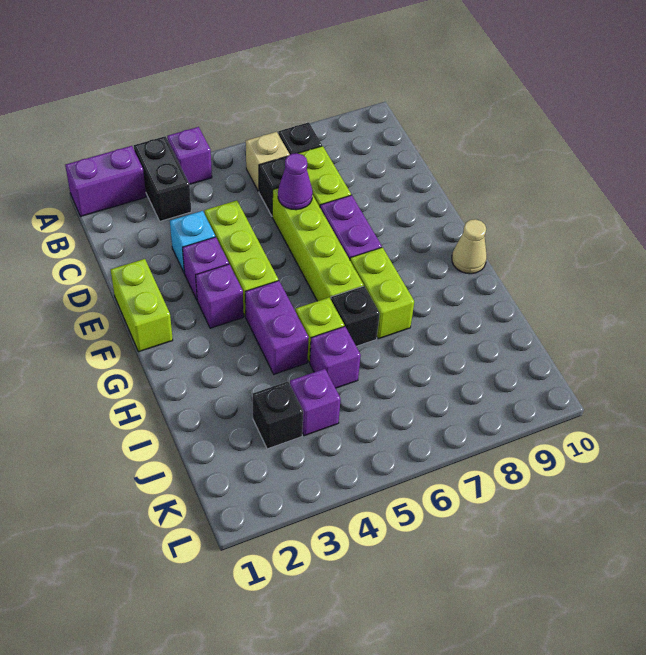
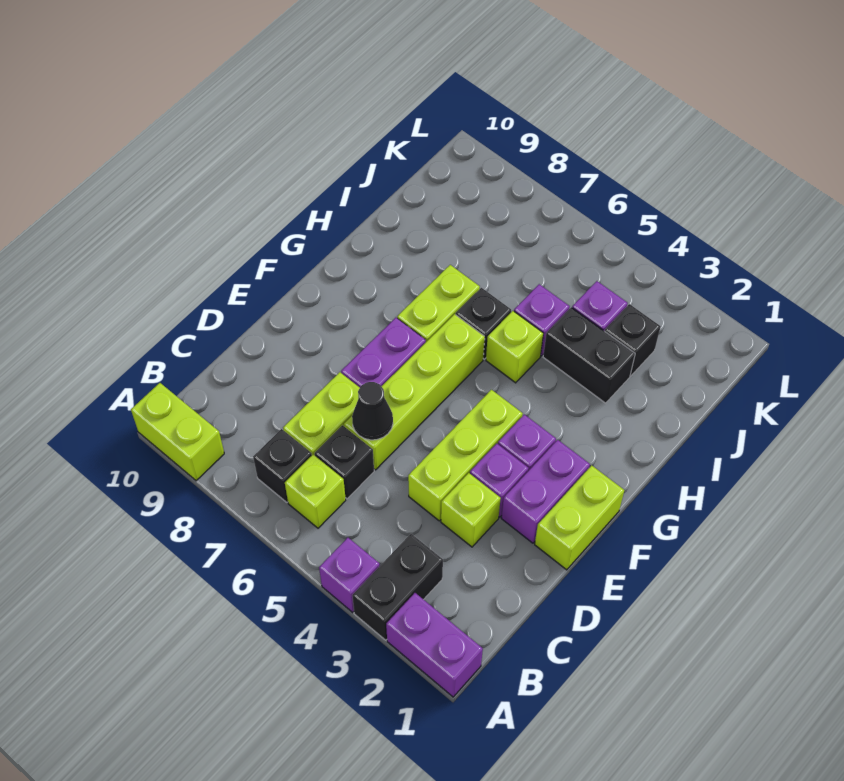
none -> lime 1x2 brick [131,383,224,481]
tan 1x1 brick [246,132,290,191] -> lime 1x1 brick [285,455,346,528]
cyan 1x1 brick [170,211,215,273] -> lime 1x1 brick [441,473,501,547]
purple 1x1 cone [278,153,313,210] -> black 1x1 cone [352,382,393,440]
purple 1x2 brick [245,281,309,374] -> purple 1x2 brick moved to [501,440,590,543]
tan 1x1 cone [452,219,487,274] -> none
none -> black 1x2 brick [543,307,635,403]

